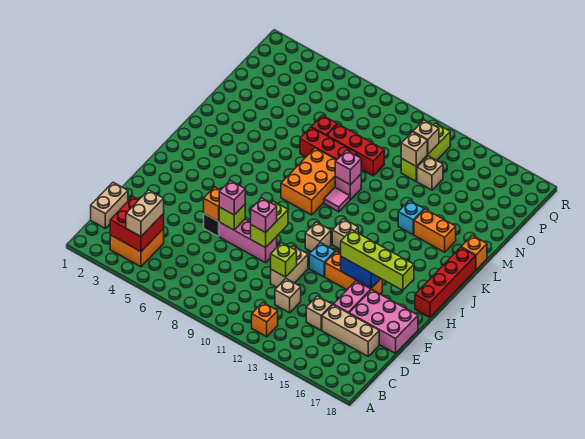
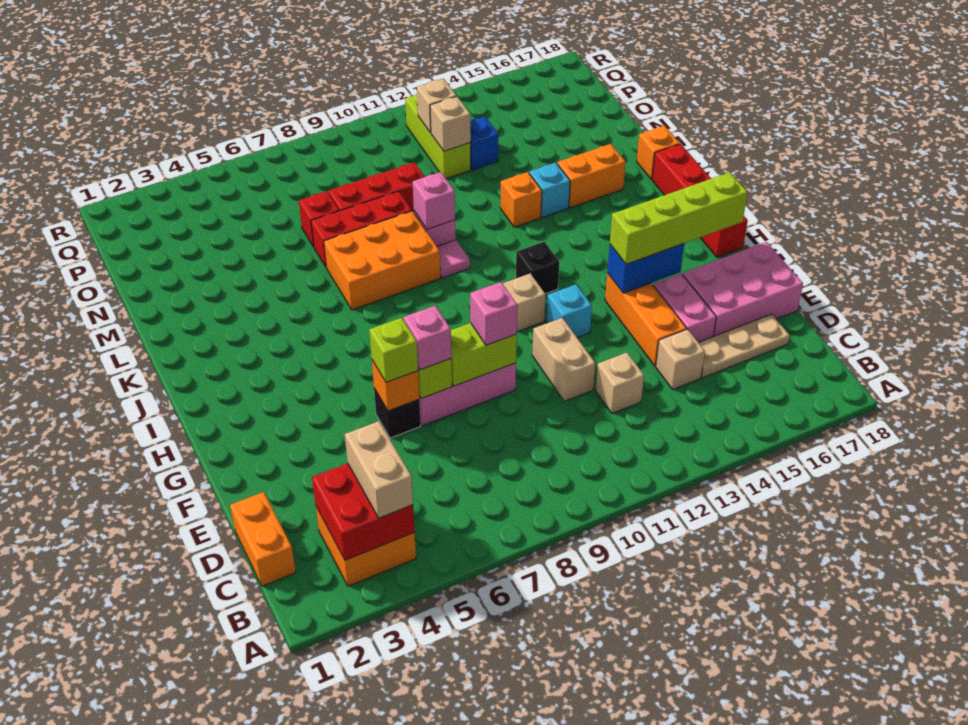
orange 1x1 brick [252,303,278,337] -> orange 1x1 brick moved to [501,172,542,227]
tan 1x2 brick [91,182,128,228] -> orange 1x2 brick [230,492,296,586]
tan 1x3 brick [322,305,379,356] -> tan 1x3 plate [698,314,790,378]
lime 1x1 brick [271,243,297,277] -> lime 1x1 brick moved to [369,318,418,382]
lime 1x2 brick [251,201,288,248] -> lime 1x2 brick turned to [451,323,517,386]
orange 1x3 brick [325,252,382,294] -> orange 1x3 brick turned to [605,273,687,366]
tan 1x1 brick [332,219,358,250] -> black 1x1 brick [516,242,559,294]
orange 2x3 brick [281,148,336,215] -> orange 2x3 brick turned to [324,211,441,310]
tan 1x1 brick [417,156,443,190] -> blue 1x1 brick [470,117,498,170]

